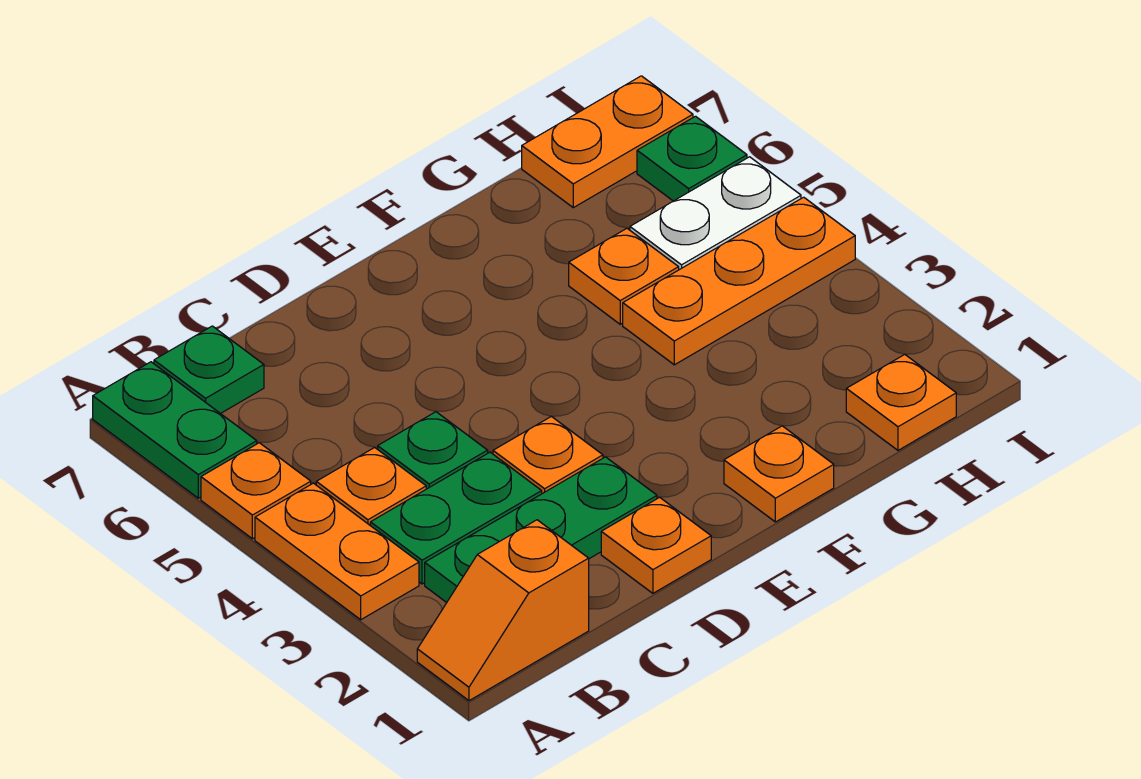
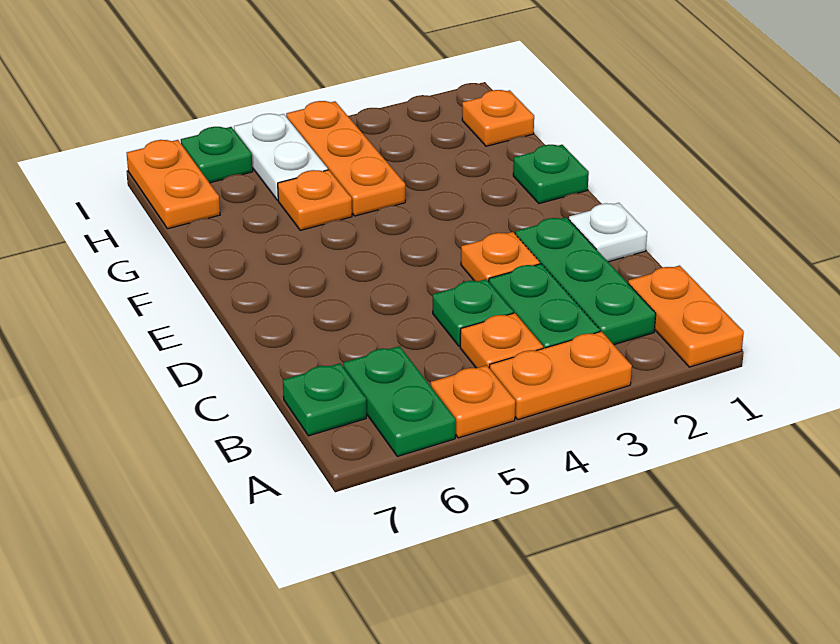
orange 1x2 slope [417,520,589,701] -> orange 1x2 plate [628,266,744,367]
green 1x2 plate [93,362,257,498] -> green 1x2 plate turned to [343,346,455,457]
orange 1x1 plate [601,497,711,593] -> white 1x1 plate [569,203,647,262]
orange 1x1 plate [724,426,834,522] -> green 1x1 plate [513,145,589,204]

